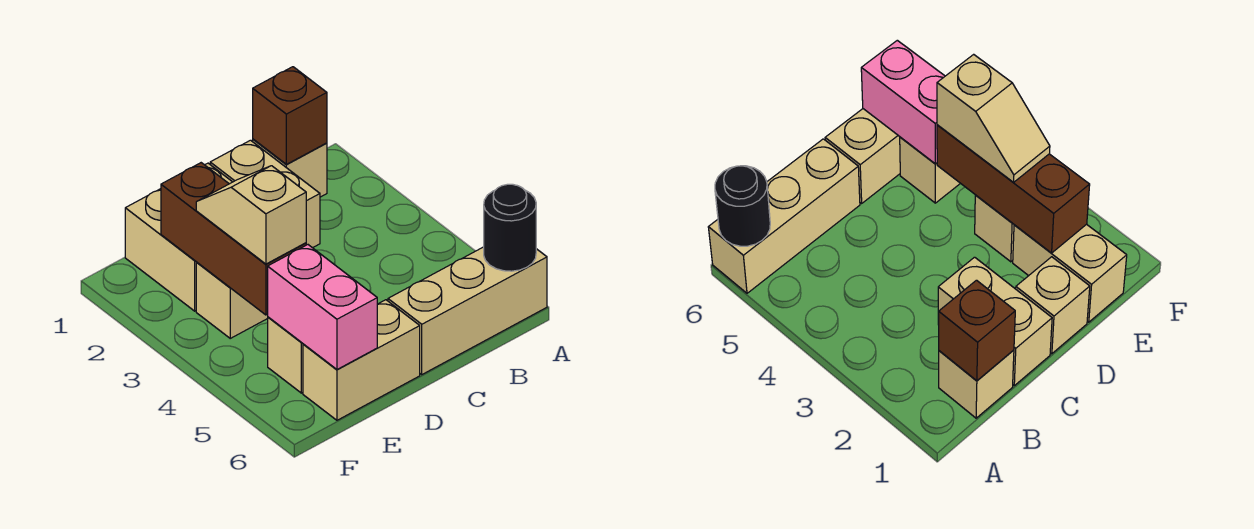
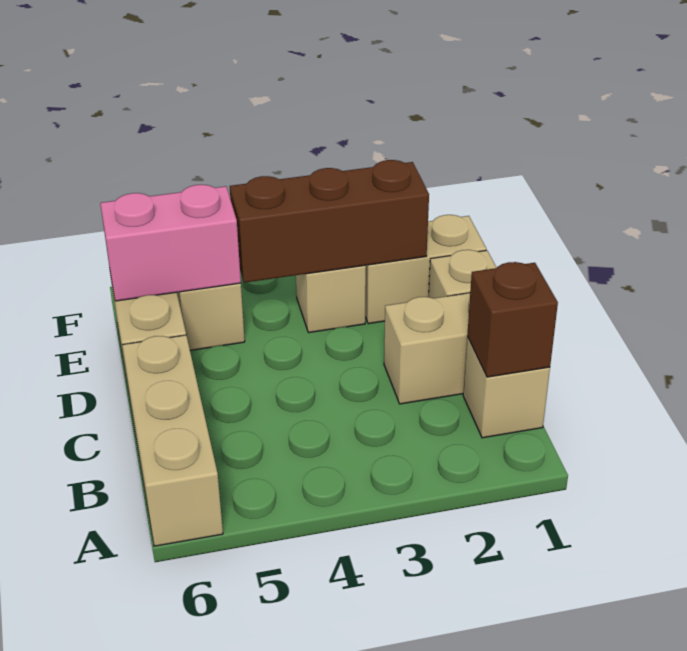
black 1x1 round brick [484,184,536,271] -> none
tan 1x2 slope [196,166,306,264] -> none

